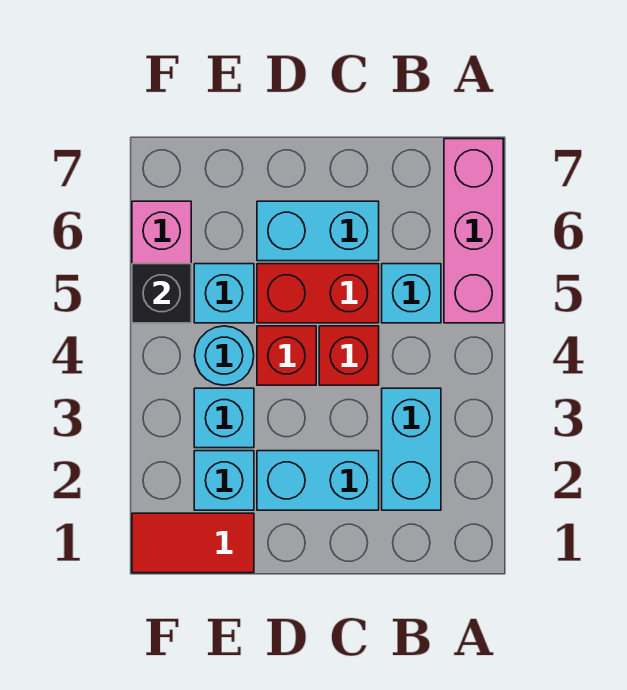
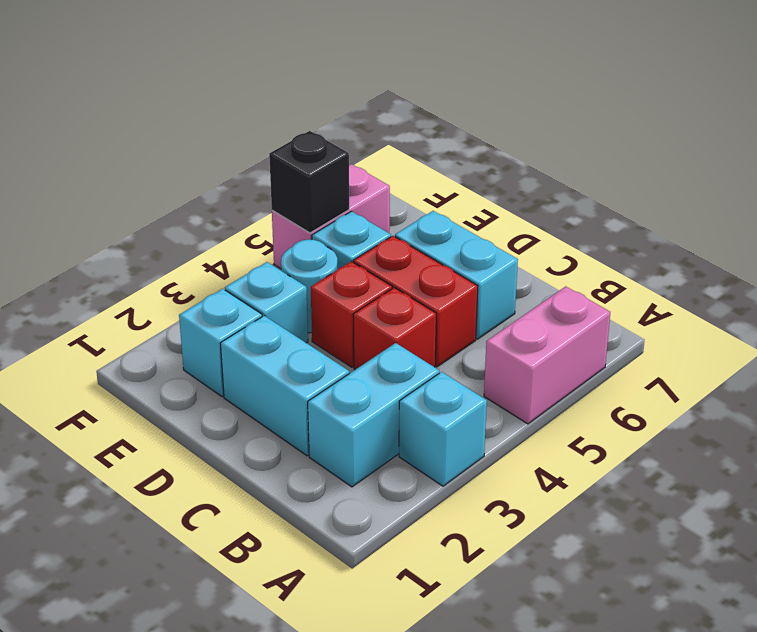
pink 1x3 brick [444,139,503,323] -> pink 1x2 brick [484,286,610,424]
cyan 1x1 brick [382,264,441,323] -> cyan 1x1 brick moved to [399,372,487,486]
red 1x2 tile [132,513,254,573] -> none

